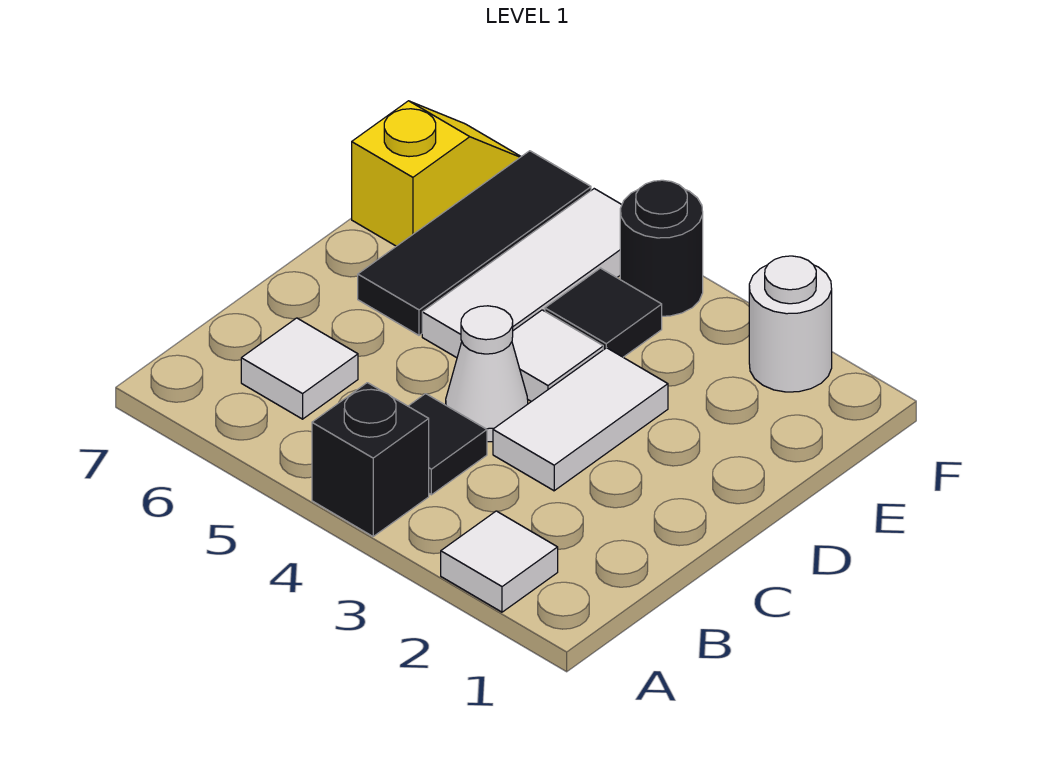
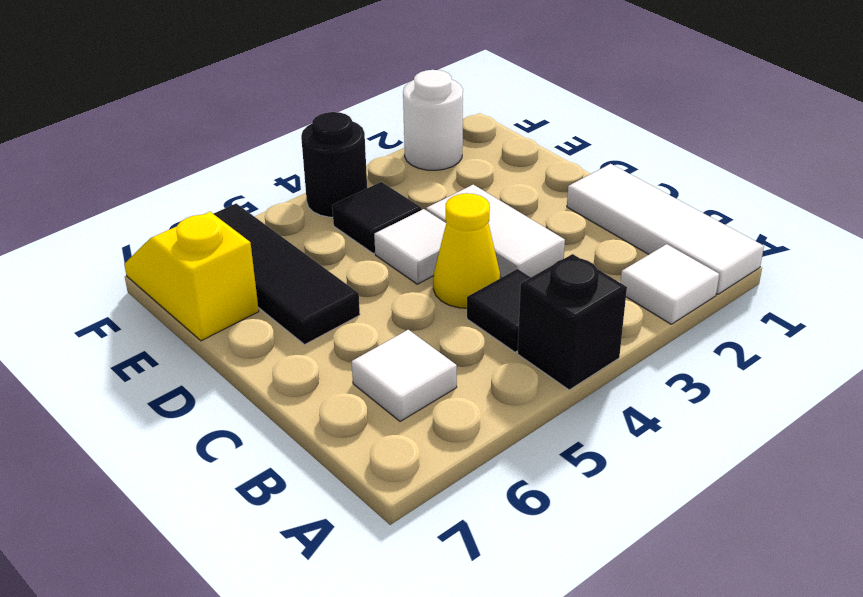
white 1x1 cone [446,306,528,442] -> yellow 1x1 cone [433,193,500,308]
white 1x3 tile [422,189,622,358] -> white 1x3 tile moved to [567,164,764,294]

